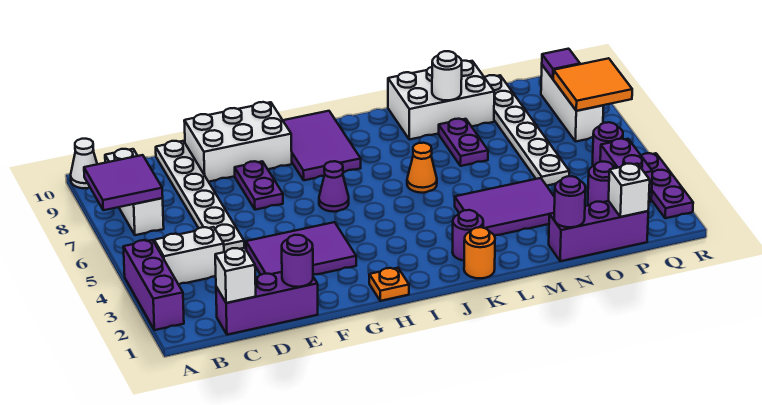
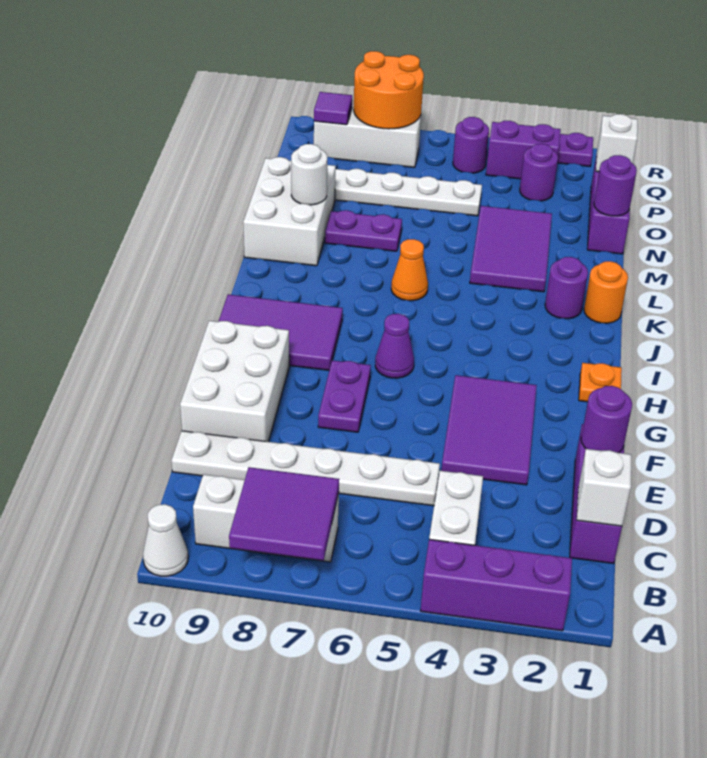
purple 1x2 plate [235,161,283,210] -> purple 1x2 plate turned to [318,360,371,432]
orange 2x2 tile [553,58,632,111] -> orange 2x2 round brick [354,51,424,129]

